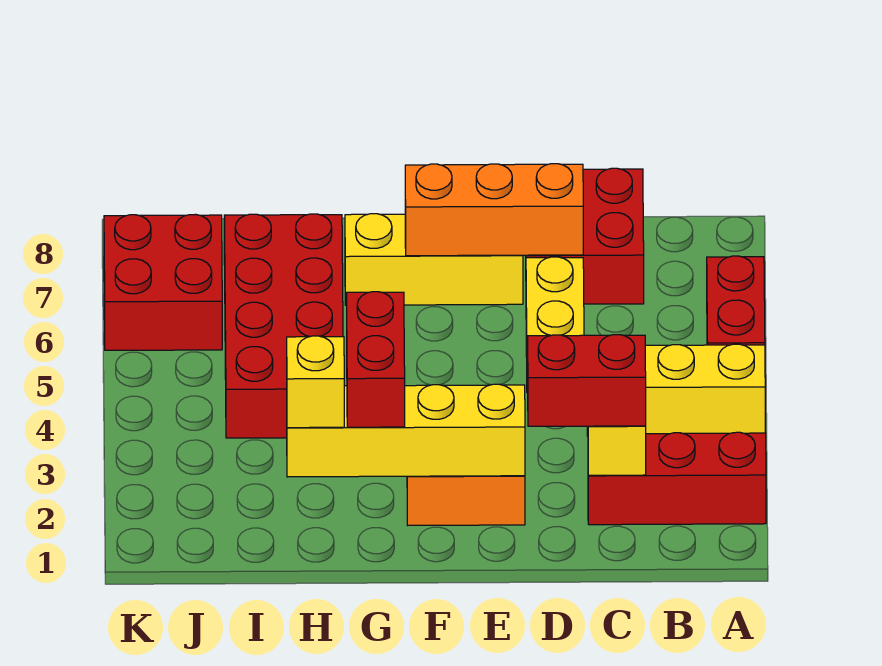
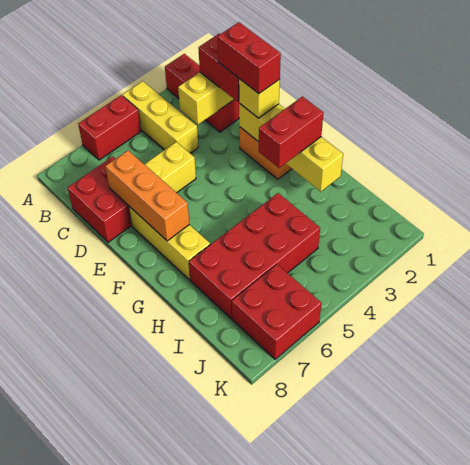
none -> red 1x2 brick [217,22,281,94]
yellow 1x1 brick [287,336,344,428] -> yellow 1x1 brick moved to [239,79,280,118]

